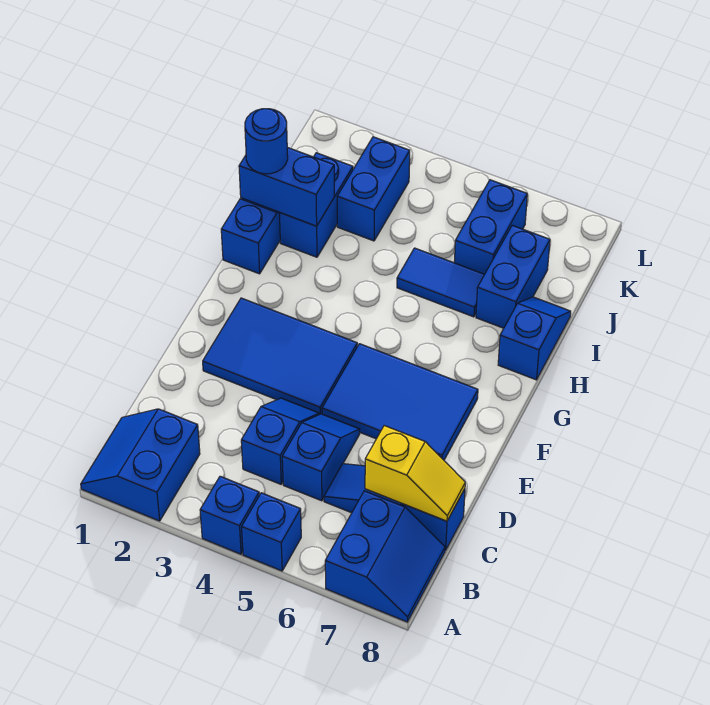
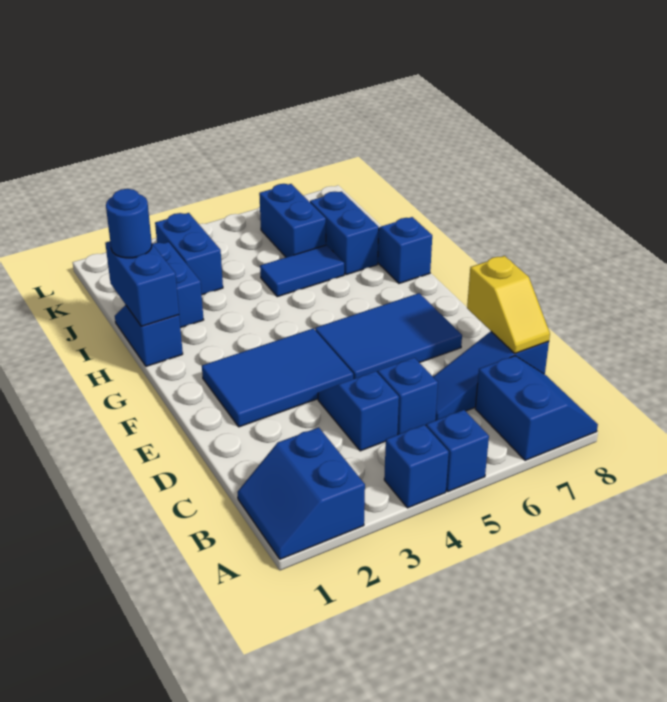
yellow 1x2 slope [365,426,465,521] -> yellow 1x2 slope turned to [467,256,550,354]
blue 1x2 brick [239,147,334,226] -> blue 1x2 brick turned to [105,241,179,326]

